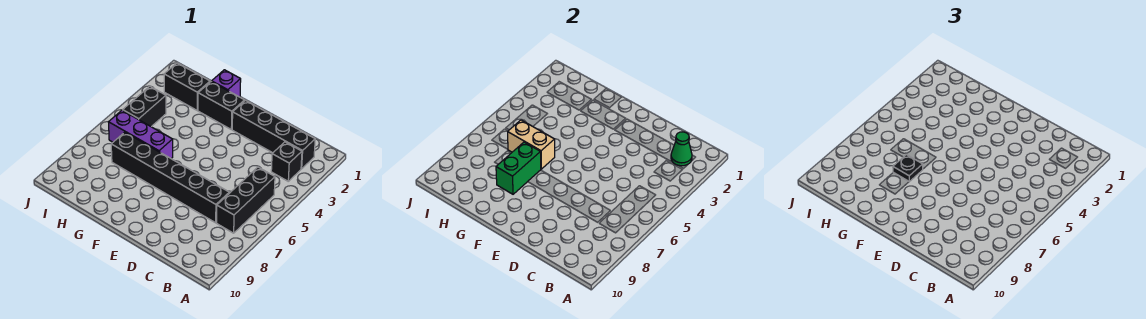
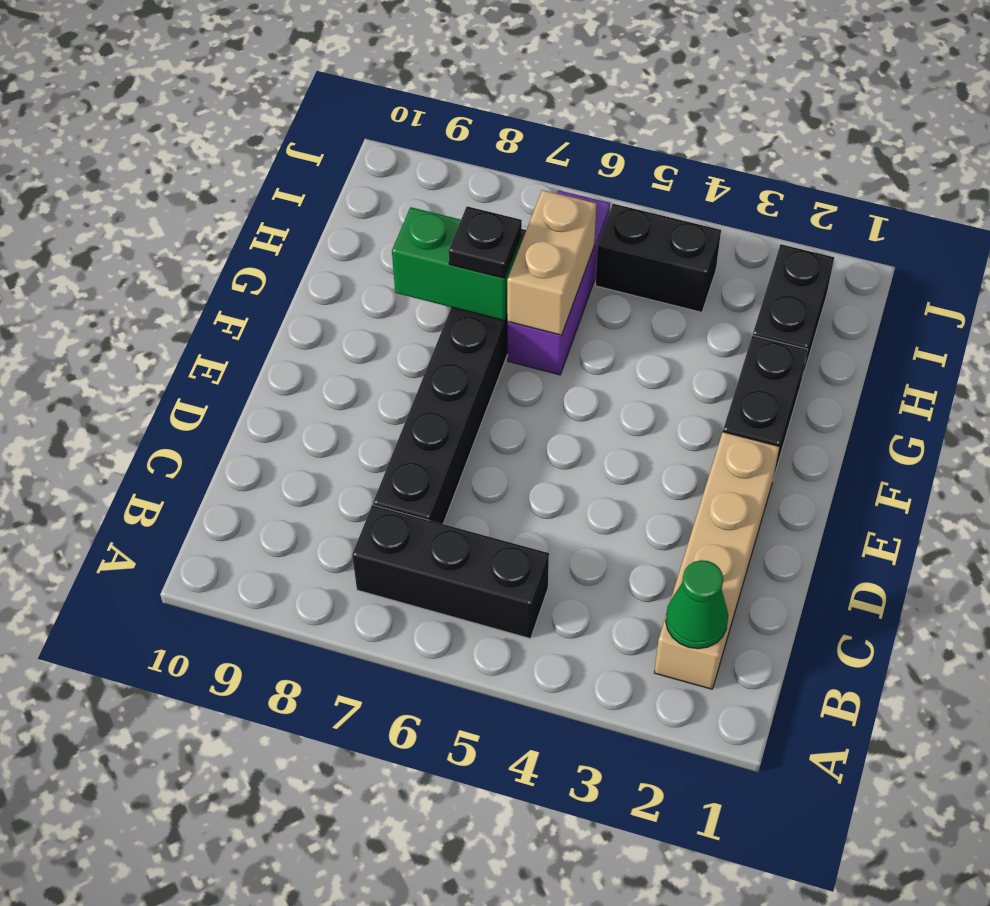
black 1x4 brick [232,100,315,169] -> tan 1x4 brick [654,432,779,689]
black 1x1 brick [271,142,302,181] -> none
purple 1x1 brick [212,70,241,97] -> none

